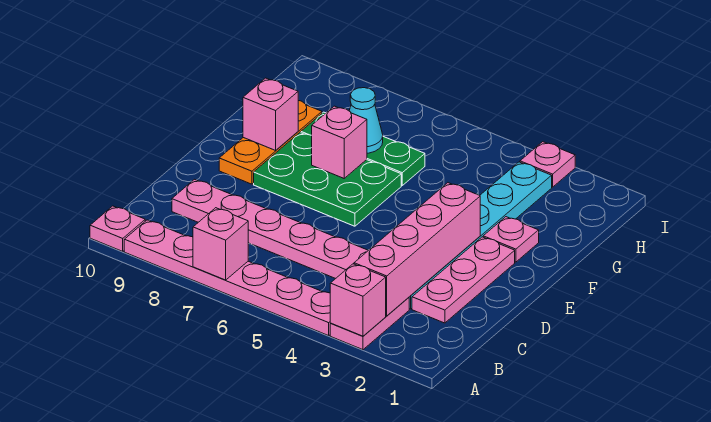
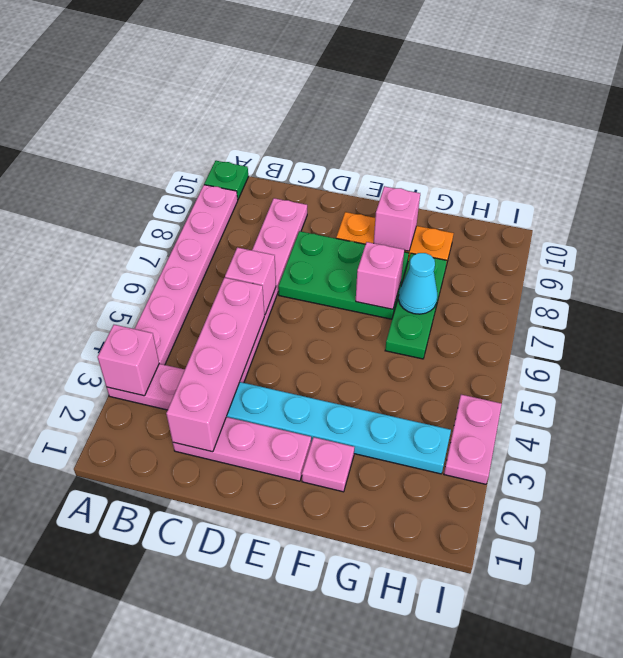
pink 1x1 brick [193,208,248,280] -> pink 1x1 brick moved to [225,247,276,315]
pink 1x1 plate [90,206,145,251] -> green 1x1 plate [204,161,248,200]
pink 1x4 brick [354,183,480,316] -> pink 1x4 brick turned to [166,278,264,452]
green 2x3 plate [254,133,401,226] -> green 2x3 plate turned to [278,231,409,319]
pink 1x1 plate [520,142,575,187] -> pink 1x2 plate [444,395,502,484]

